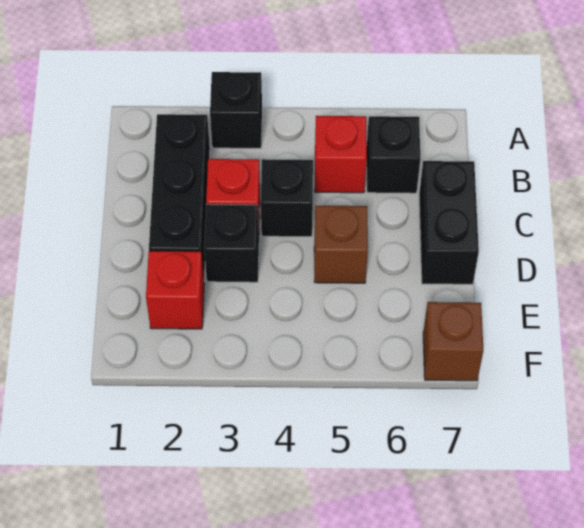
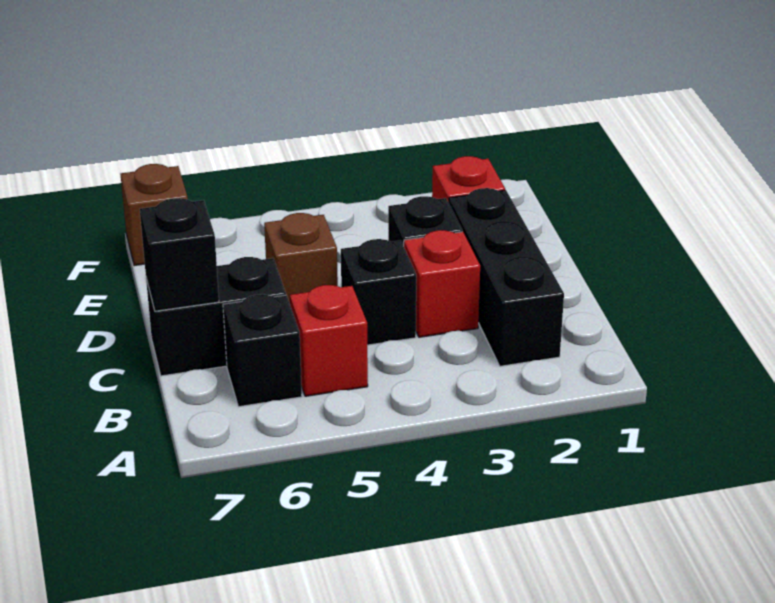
black 1x1 brick [210,72,262,148] -> black 1x1 brick moved to [140,198,219,311]
black 1x2 brick [419,161,479,284] -> black 1x2 brick turned to [146,257,286,376]

